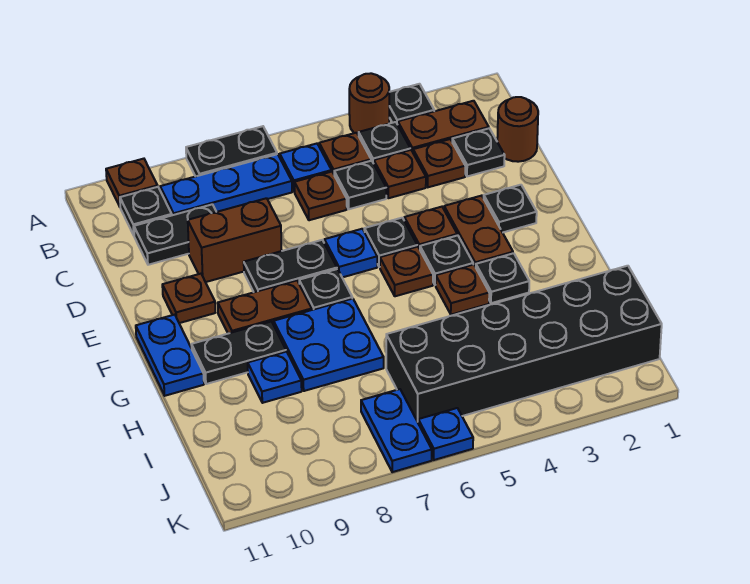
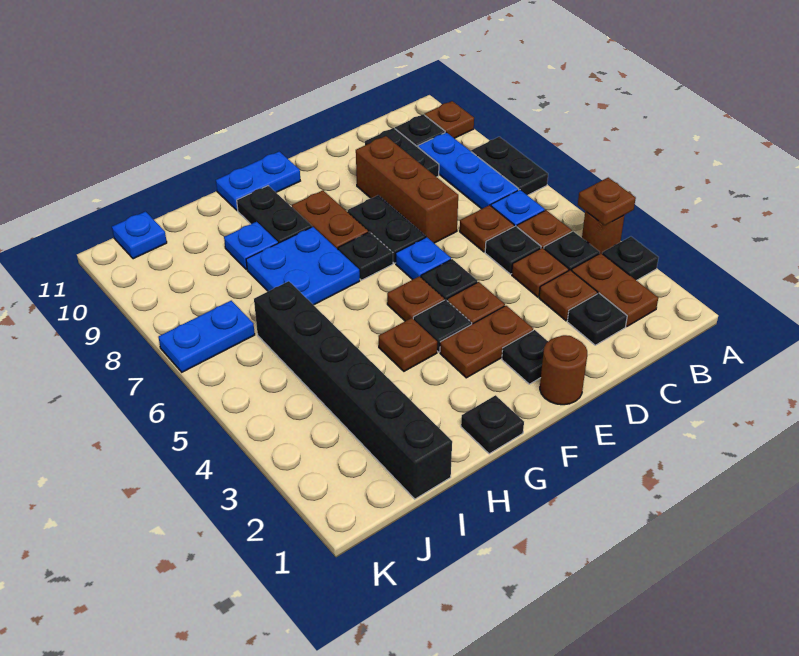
brown 1x1 round brick [497,97,538,162] -> brown 1x1 round brick moved to [540,335,587,405]
brown 1x2 brick [188,198,282,282] -> brown 1x3 brick [356,136,458,243]
brown 1x1 plate [162,274,215,323] -> brown 1x1 plate moved to [578,178,636,225]
black 1x1 plate [476,253,529,303] -> black 1x1 plate moved to [461,395,524,454]
black 2x6 brick [386,266,662,422] -> black 1x6 brick [254,281,452,499]
blue 1x1 plate [418,408,473,460] -> blue 1x1 plate moved to [112,211,167,259]

